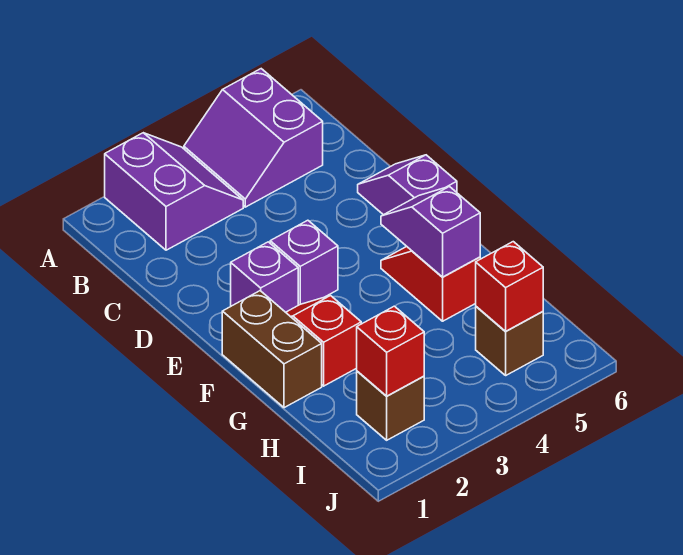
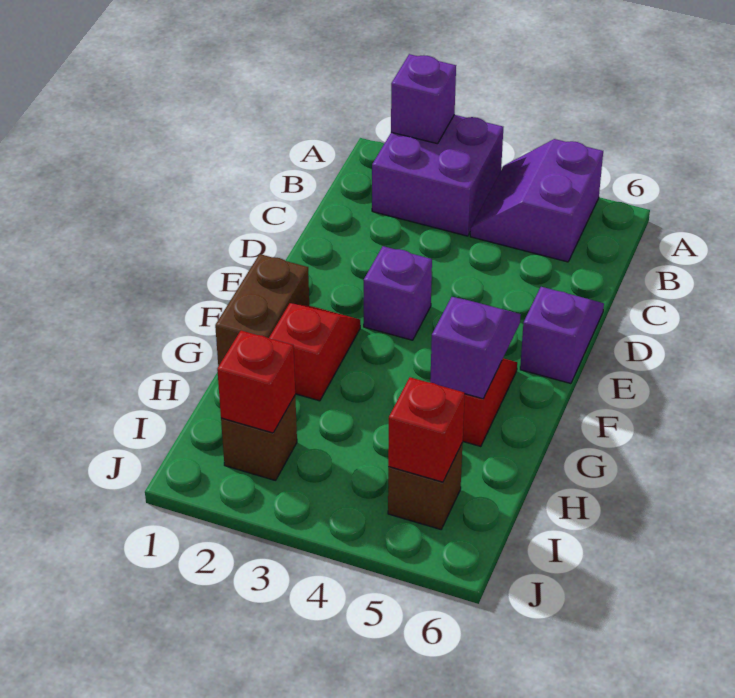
purple 2x2 slope [105,133,243,250] -> purple 2x2 brick [372,115,503,236]
purple 1x1 brick [231,242,298,312] -> purple 1x1 brick moved to [391,54,456,144]

